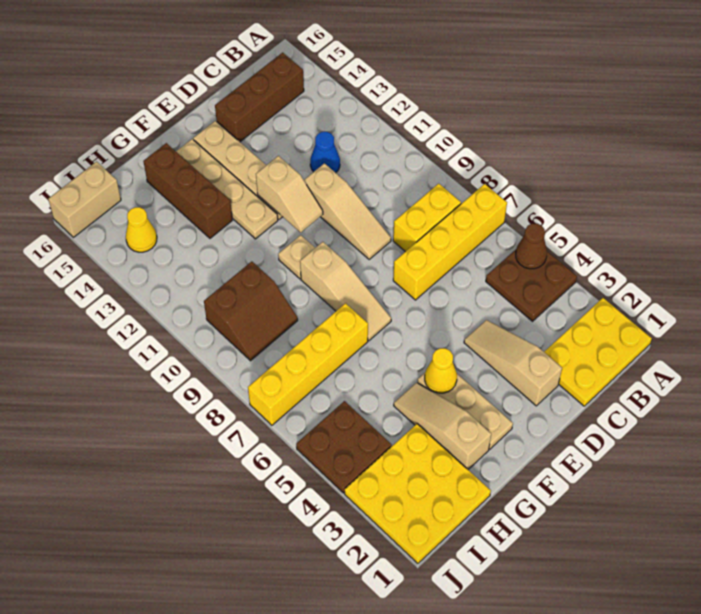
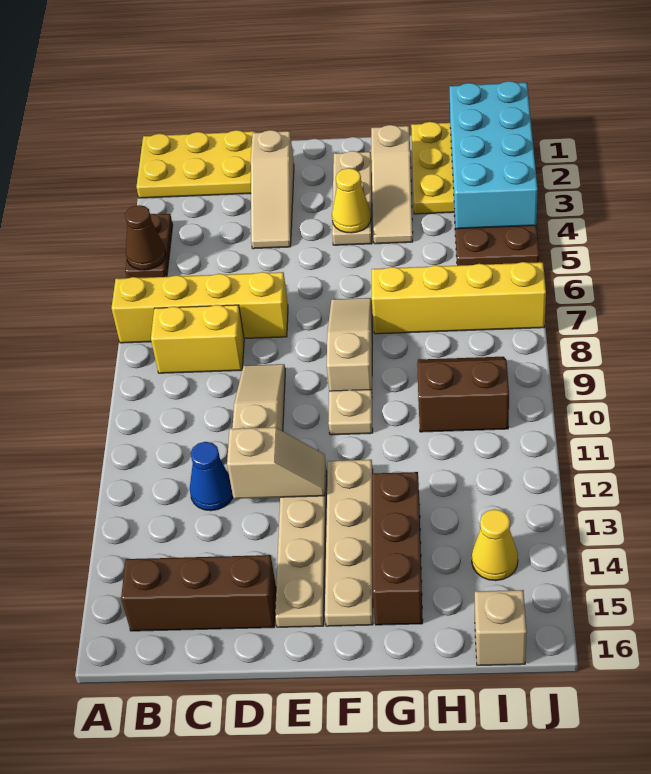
brown 2x2 plate [486,250,577,321] -> brown 1x2 plate [125,213,173,278]
tan 1x2 slope [256,156,323,232] -> tan 1x2 slope turned to [227,427,325,499]
none -> cyan 2x4 brick [450,81,538,229]
tan 1x2 brick [48,162,121,237] -> tan 1x1 brick [475,590,527,666]

